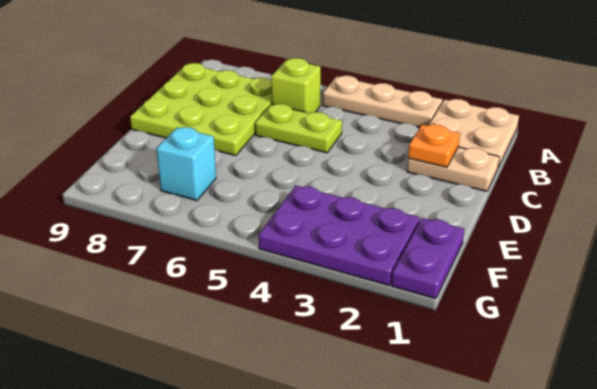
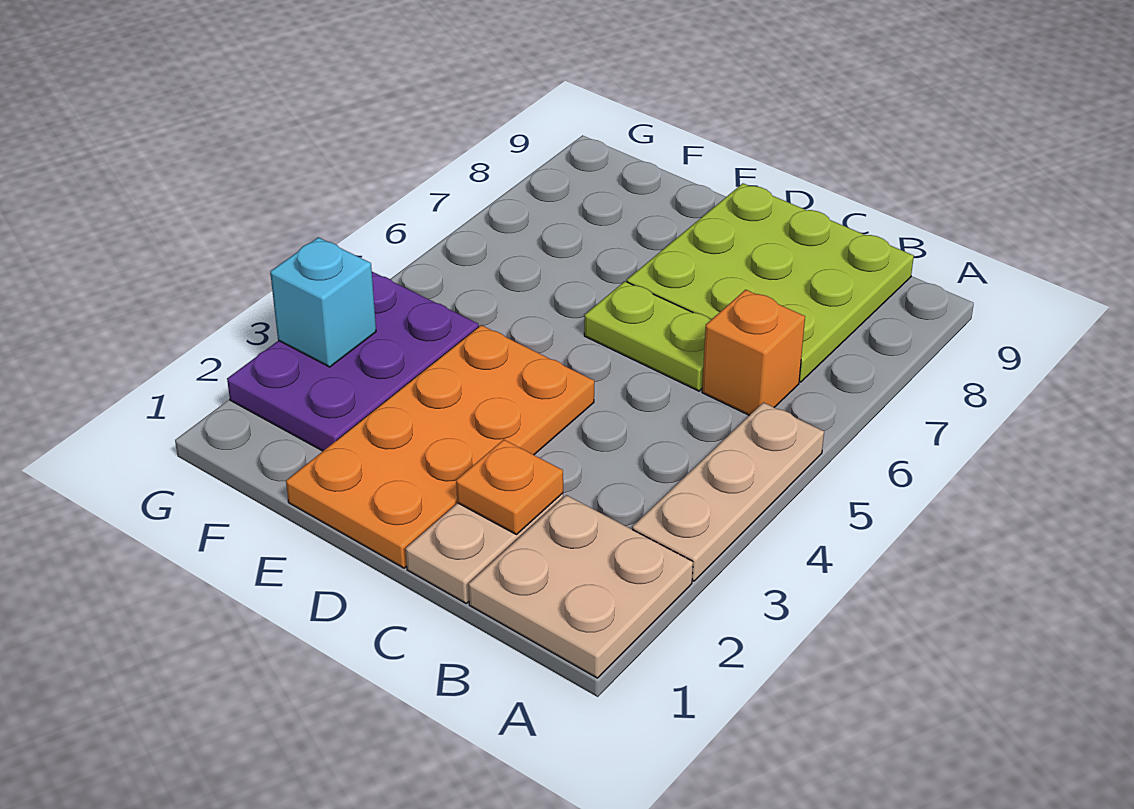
lime 1x1 brick [271,58,321,113] -> orange 1x1 brick [702,290,805,415]
lime 1x2 plate [255,104,342,153] -> lime 1x2 plate turned to [584,281,711,391]
none -> orange 2x4 plate [286,325,594,568]
purple 1x2 plate [391,218,464,299] -> none
cyan 1x1 brick [156,127,216,200] -> cyan 1x1 brick moved to [270,237,376,367]

